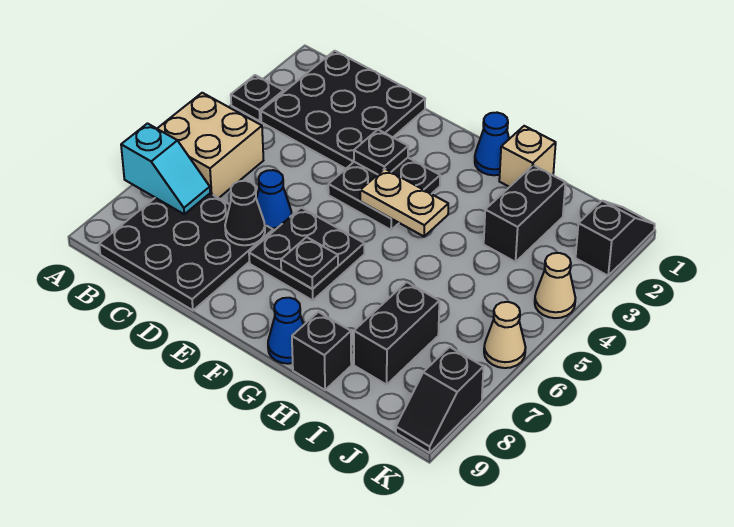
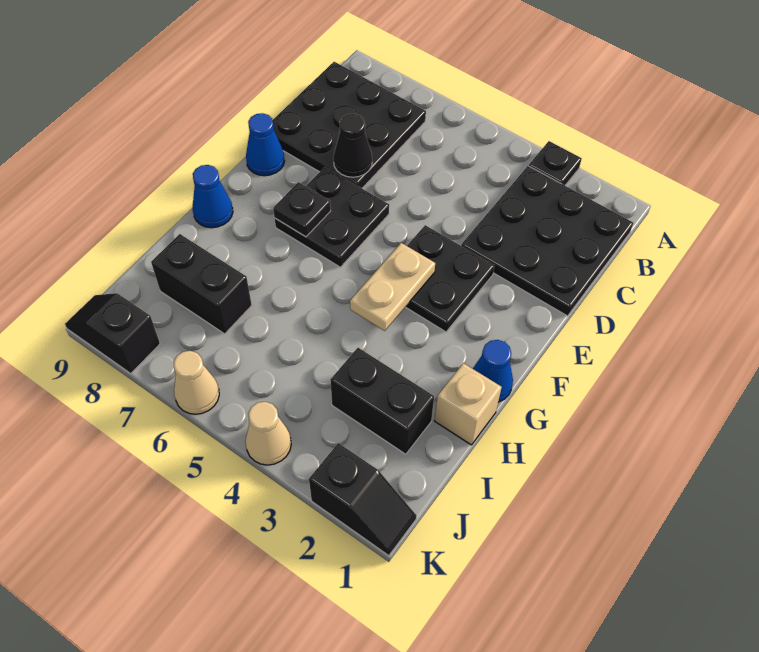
tan 2x2 brick [157,93,263,198] -> none
cyan 1x2 slope [121,124,210,214] -> none
blue 1x1 cone [256,170,292,231] -> blue 1x1 cone moved to [246,113,285,176]
black 1x1 plate [354,130,408,174] -> none
black 1x1 brick [292,312,351,390] -> none

